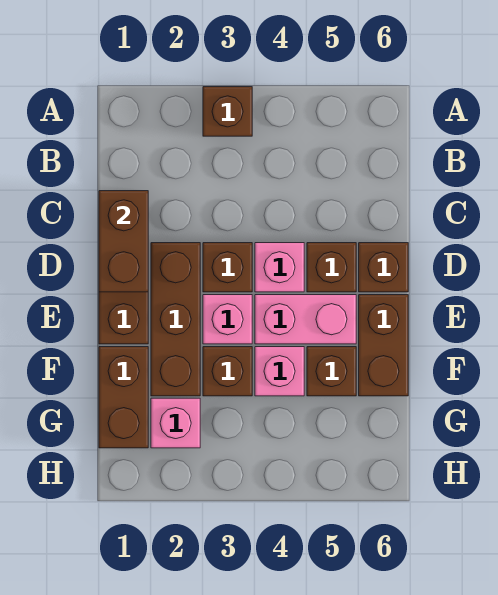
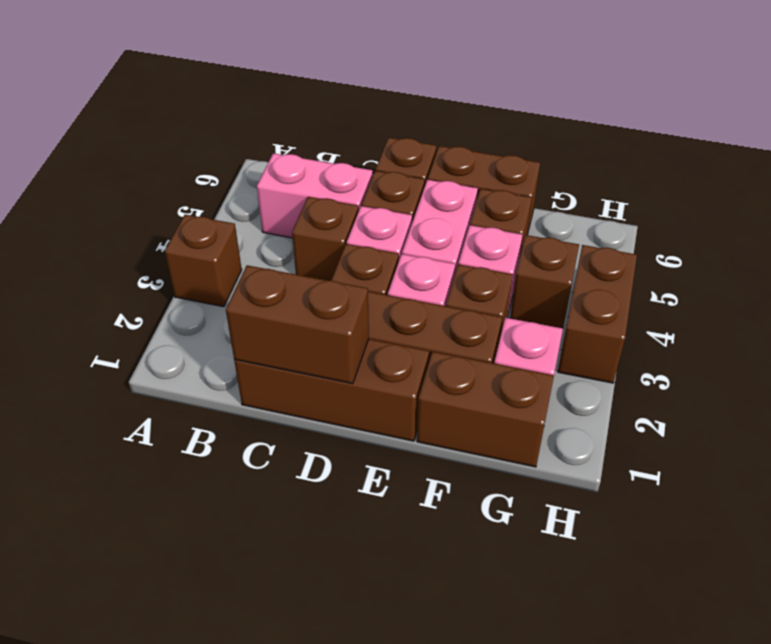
none -> pink 1x2 brick [257,153,373,238]
none -> brown 1x1 brick [292,197,359,281]
none -> brown 1x1 brick [510,235,579,328]
none -> brown 1x2 brick [558,245,637,383]

